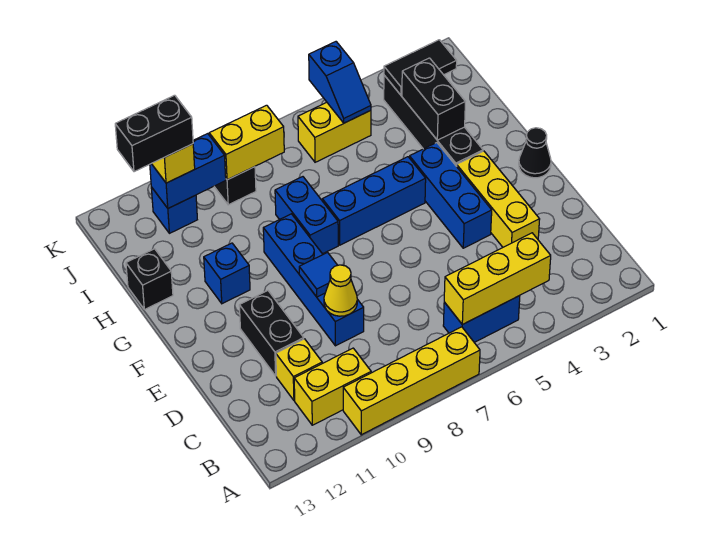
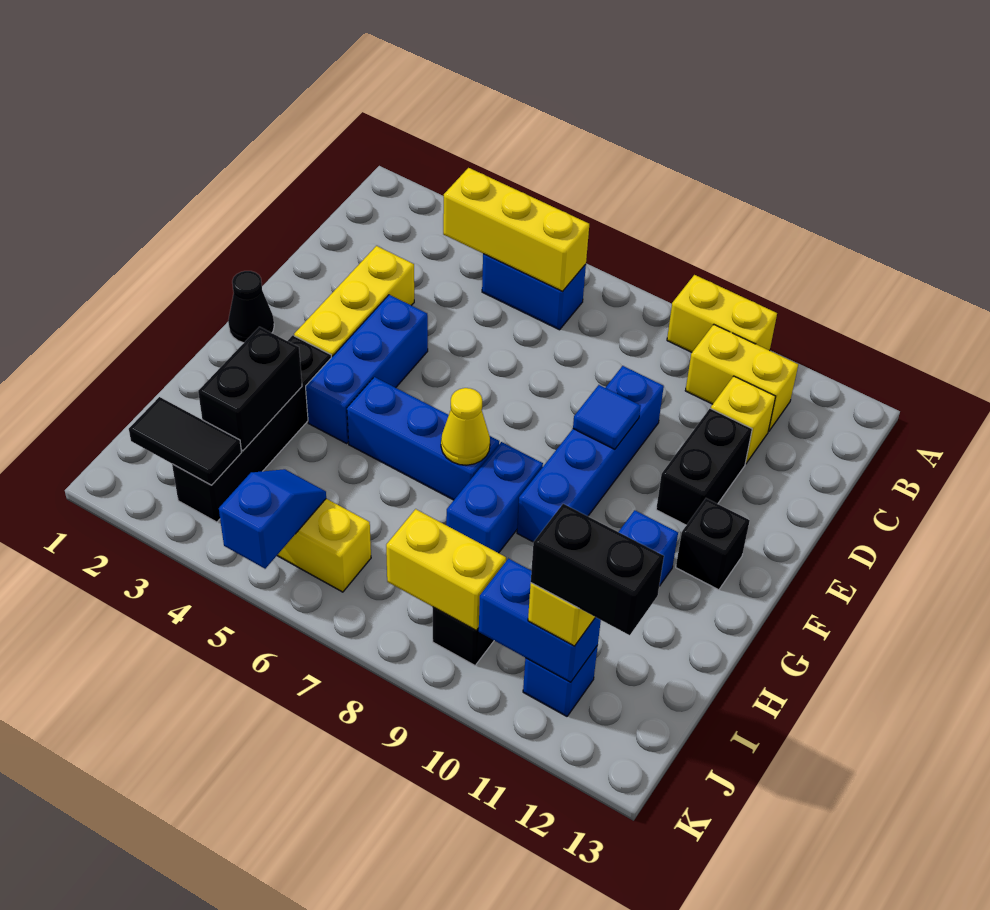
yellow 1x4 brick [343,327,480,435] -> yellow 1x2 brick [667,275,777,352]
yellow 1x1 cone [324,265,357,316] -> yellow 1x1 cone moved to [441,388,490,465]
black 1x1 brick [126,249,173,310] -> black 1x1 brick moved to [676,498,750,590]

